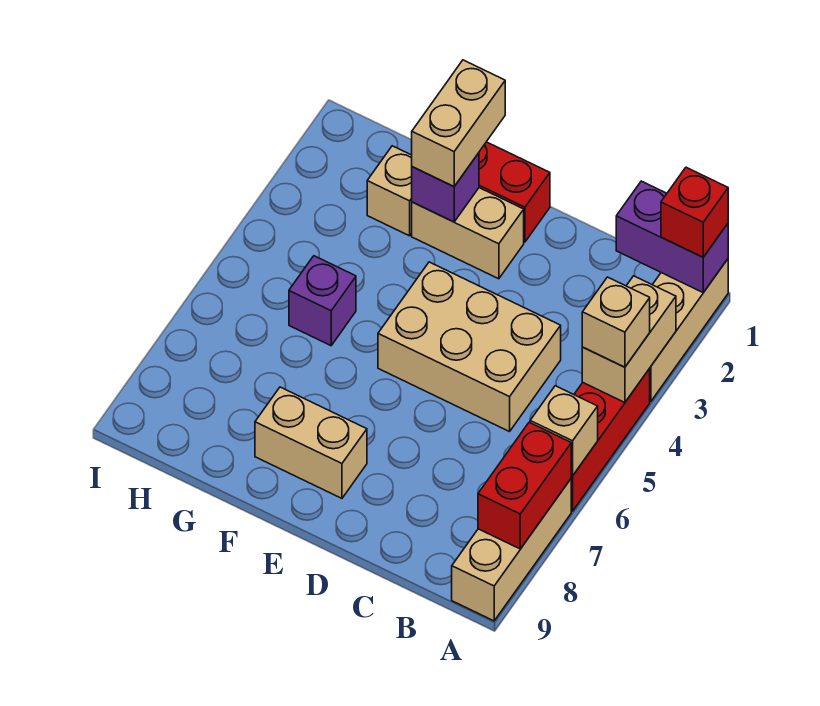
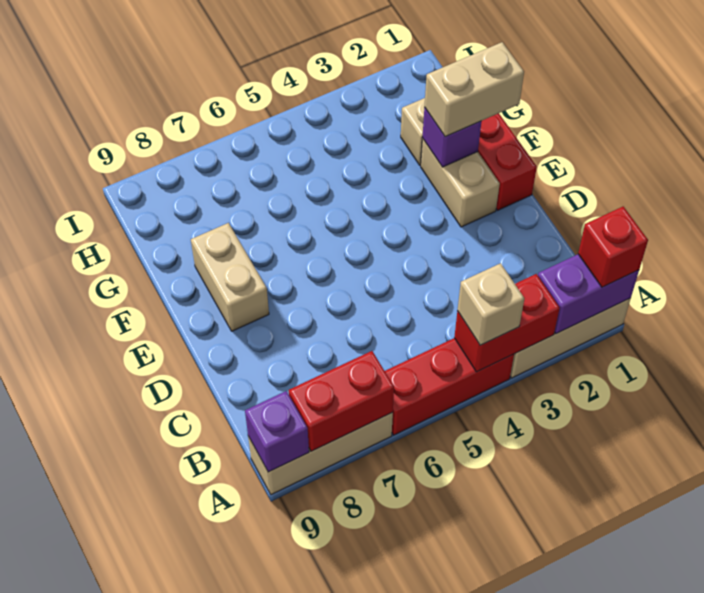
purple 1x2 brick [616,181,728,292] -> purple 1x2 brick turned to [538,254,639,334]
tan 1x2 brick [582,276,676,402] -> red 1x2 brick [454,274,560,372]
tan 1x1 brick [530,386,598,476] -> none
tan 2x3 brick [378,262,561,432] -> none
purple 1x1 brick [289,256,356,346] -> purple 1x1 brick moved to [245,391,309,472]

